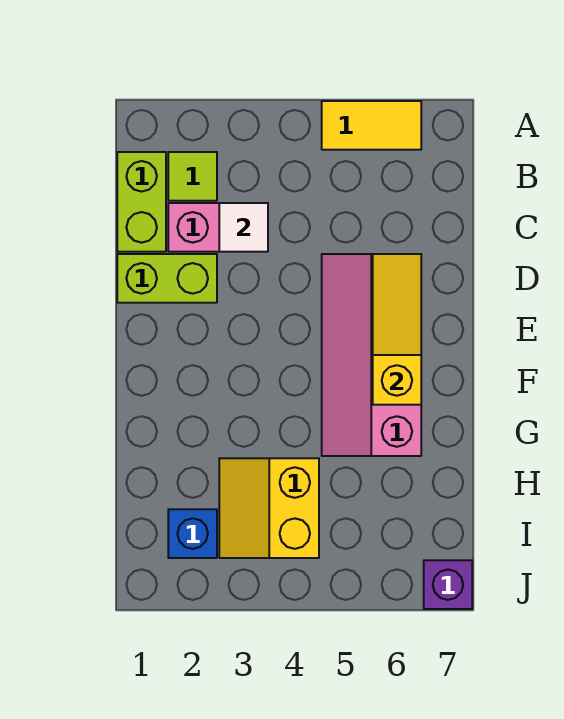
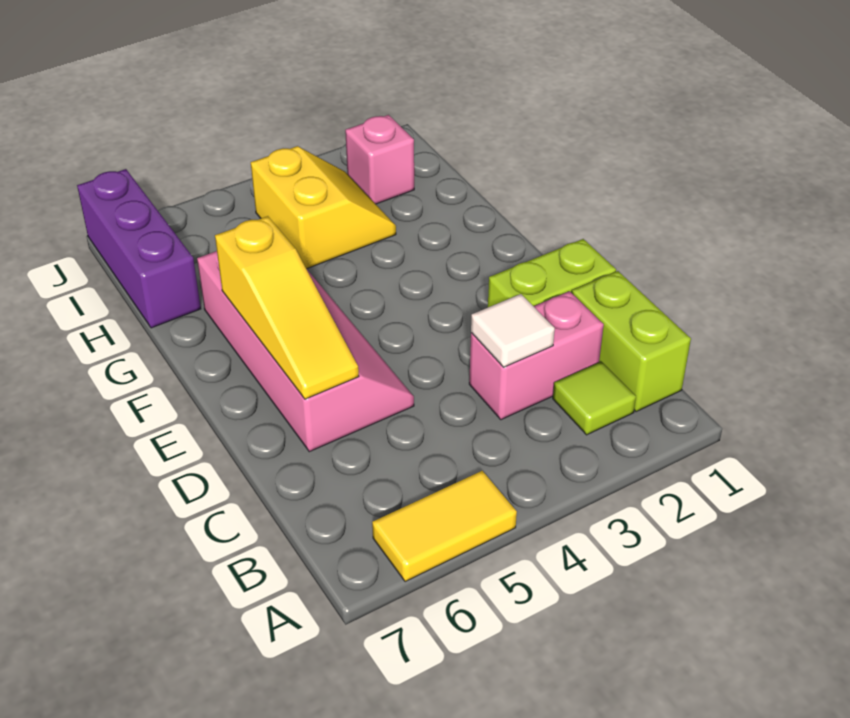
blue 1x1 brick [168,509,217,558] -> pink 1x1 brick [345,115,414,204]
purple 1x1 brick [424,560,472,609] -> purple 1x3 brick [77,169,201,328]

